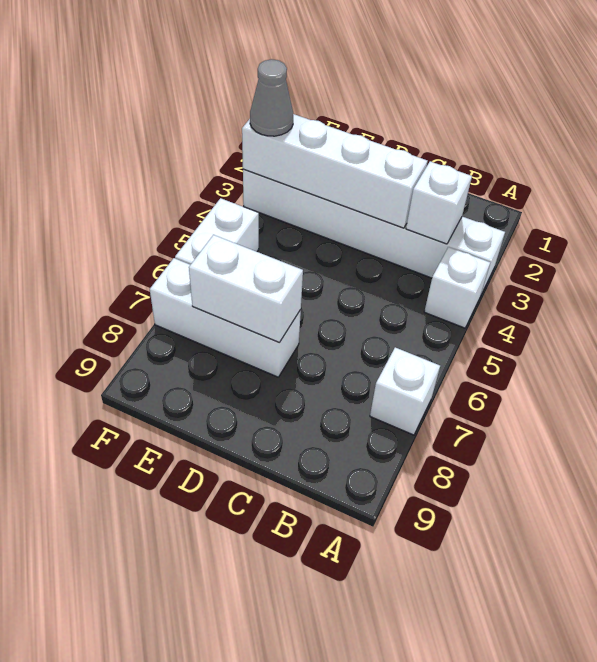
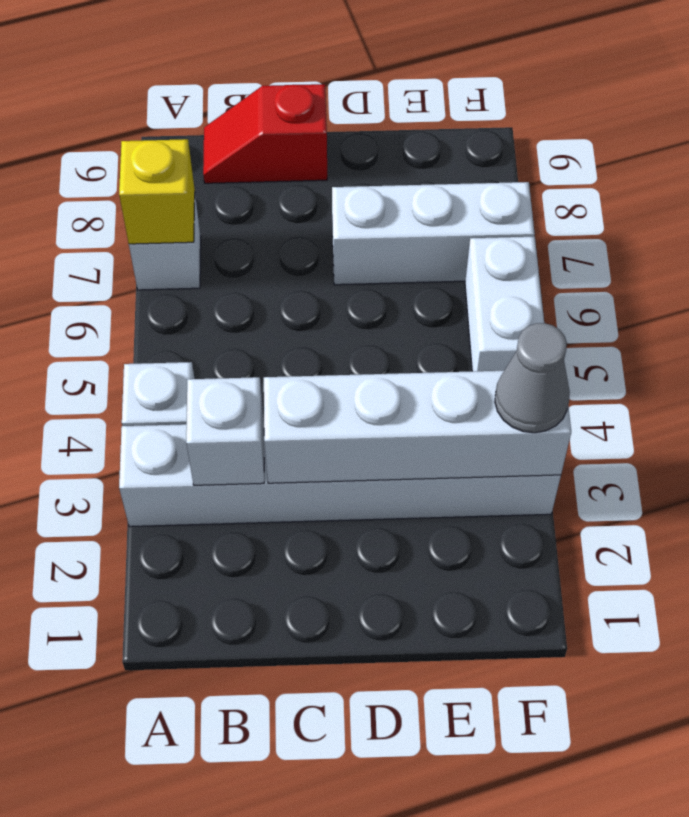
none -> yellow 1x1 brick [119,139,195,244]
none -> red 1x2 slope [203,84,327,183]
white 1x2 brick [189,235,303,342] -> none

